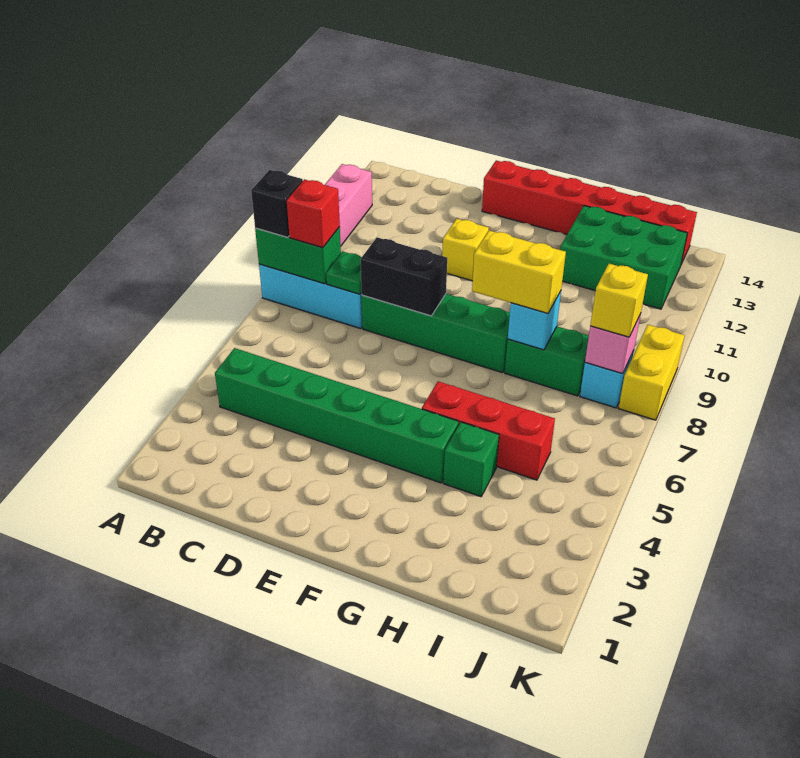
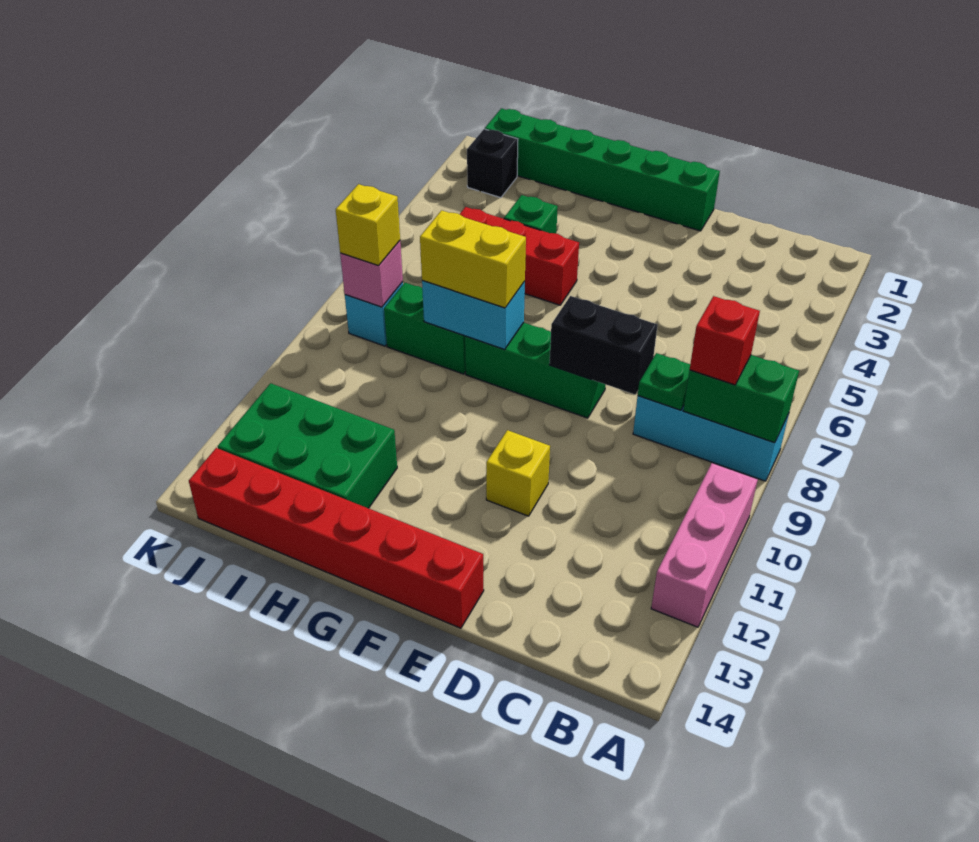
black 1x1 brick [251,170,303,237] -> black 1x1 brick moved to [467,129,518,198]
green 1x6 brick [215,348,459,483] -> green 1x6 brick moved to [485,108,720,231]
green 1x4 brick [362,294,510,373] -> green 1x3 brick [465,323,606,418]
cyan 1x1 brick [508,291,561,350] -> cyan 1x2 brick [422,281,525,350]
yellow 1x2 brick [618,325,685,420] -> none

